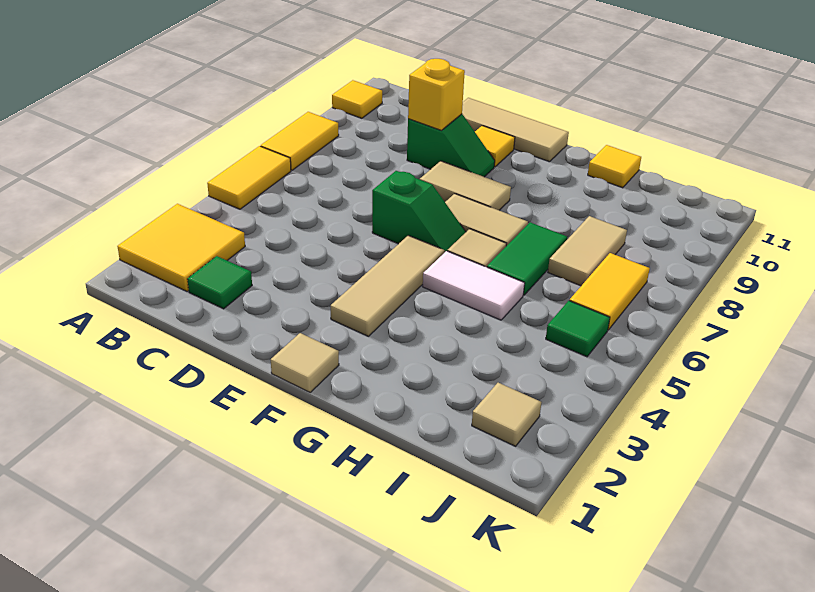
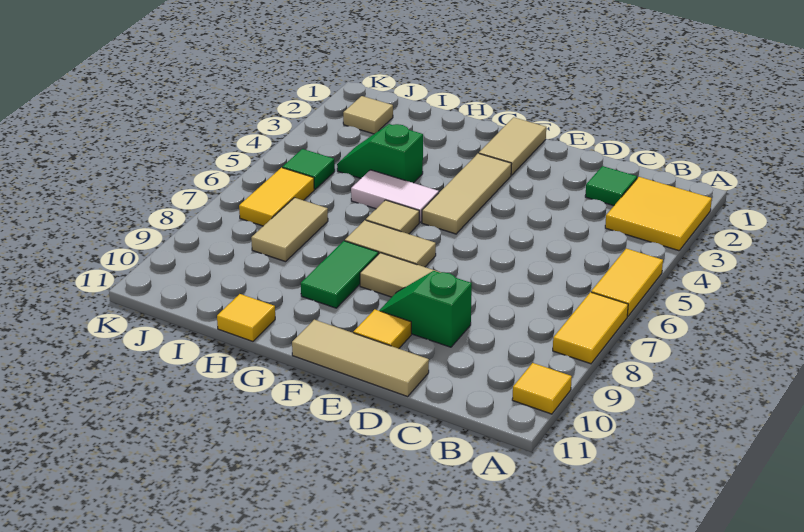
yellow 1x1 brick [408,59,465,130] -> none
green 1x2 slope [372,171,466,253] -> green 1x2 slope moved to [337,124,423,183]
tan 1x1 tile [271,333,339,392] -> tan 1x2 tile [479,117,546,175]
green 1x2 tile [487,222,567,295] -> green 1x2 tile moved to [301,241,378,308]

